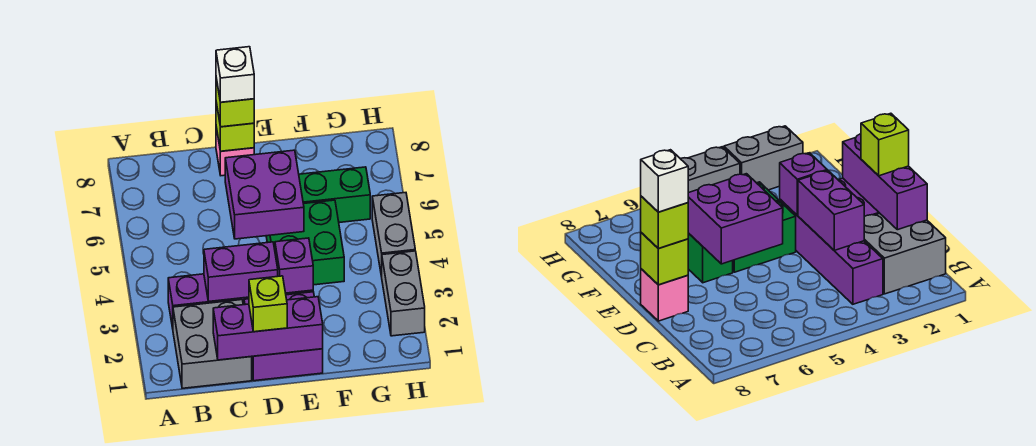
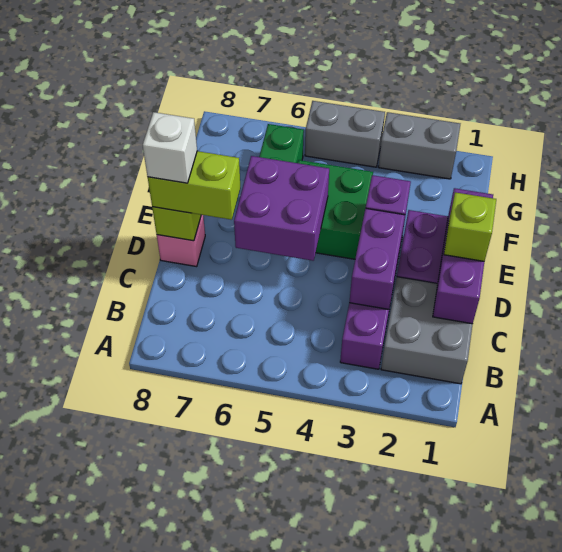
lime 1x1 brick [216,78,254,127] -> lime 1x2 brick [148,151,240,220]

